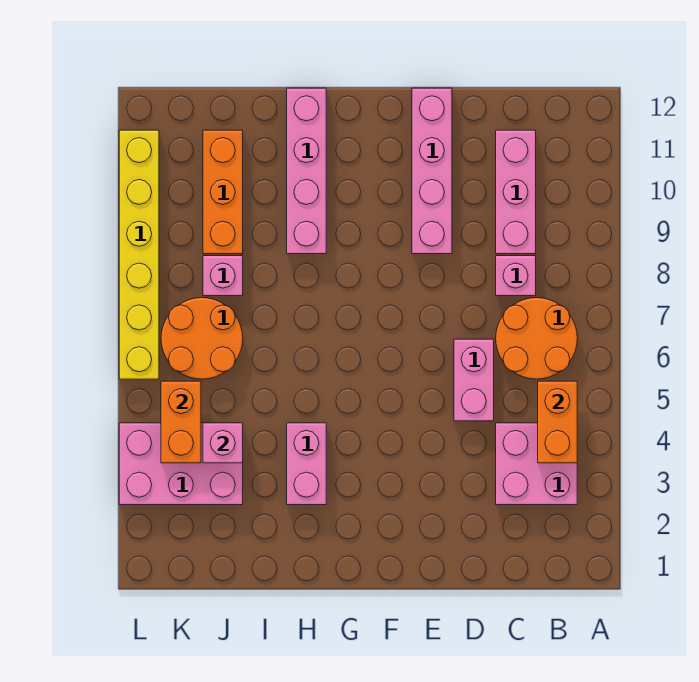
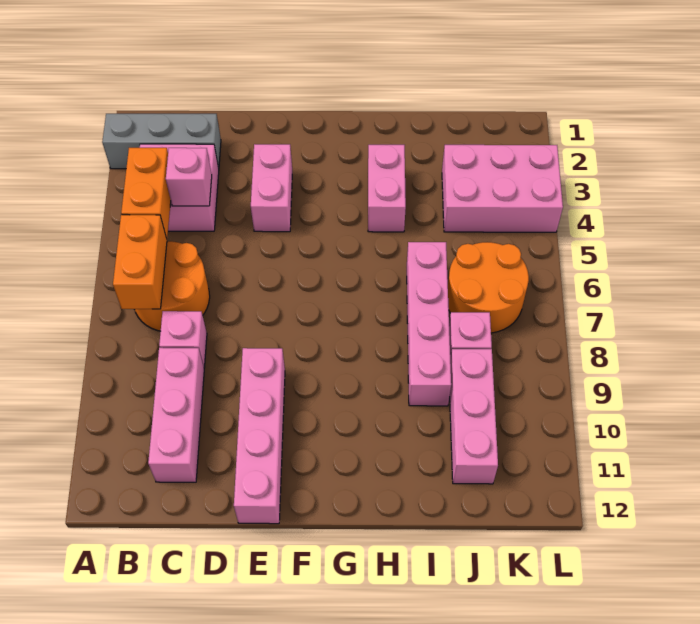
none -> grey 1x3 brick [102,114,221,169]
pink 1x2 brick [454,339,494,421] -> pink 1x2 brick moved to [251,144,292,232]
pink 1x4 brick [287,88,326,254] -> pink 1x4 brick moved to [407,242,451,406]
pink 1x1 brick [203,423,243,463] -> pink 1x1 brick moved to [166,148,212,206]
orange 1x3 brick [203,130,243,254] -> pink 1x3 brick [450,349,498,484]
orange 1x2 brick [161,381,201,463] -> orange 1x2 brick moved to [113,215,167,309]
yellow 1x6 brick [119,130,159,379] -> none

